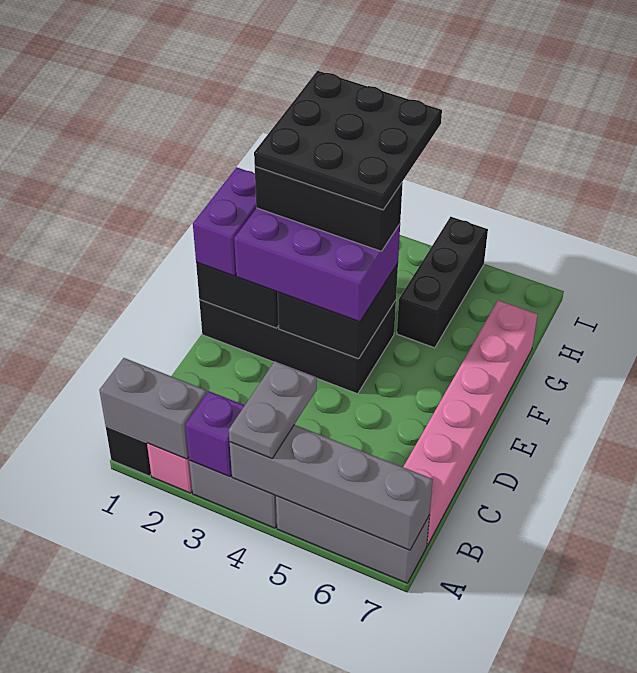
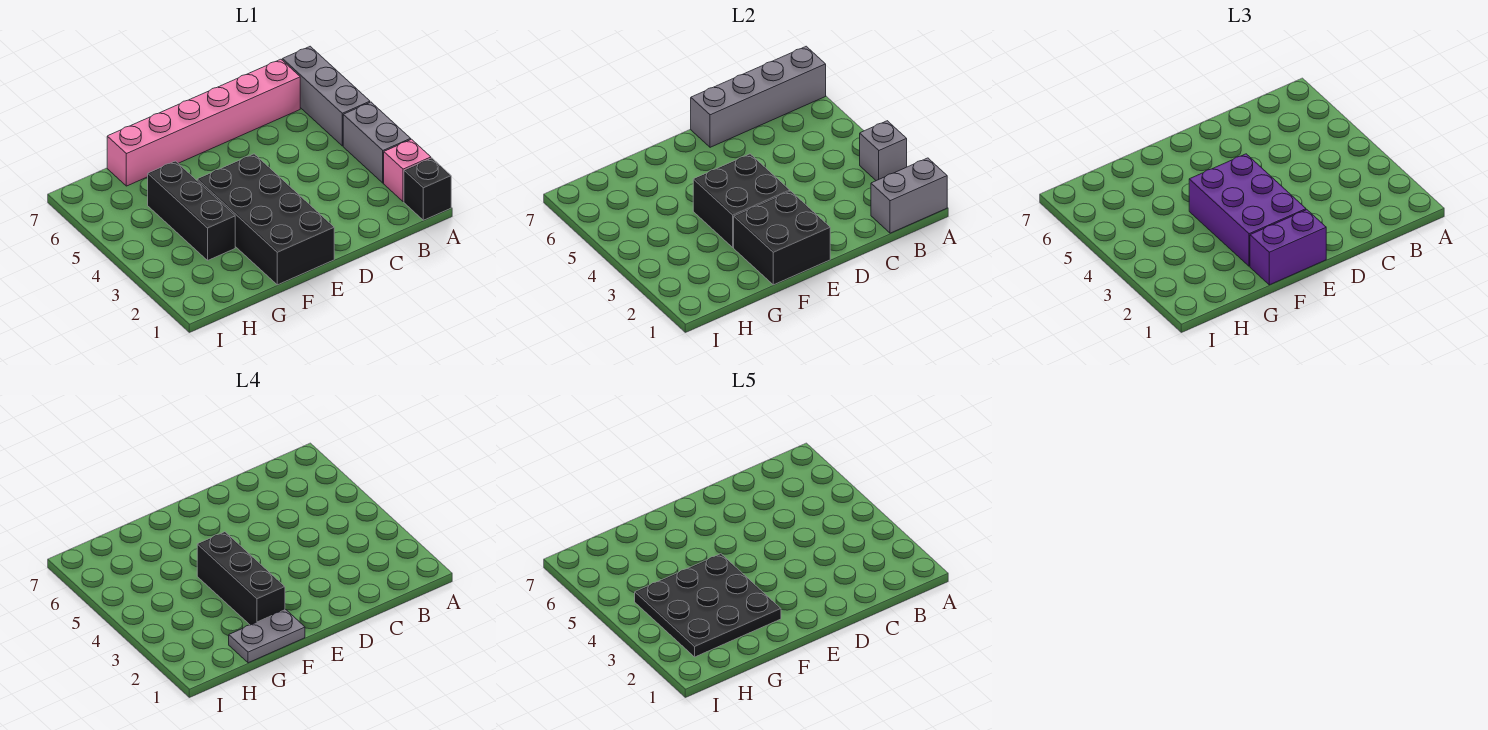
grey 1x2 brick [99,358,207,459] -> grey 1x2 brick turned to [871,158,947,233]
purple 1x1 brick [185,391,245,477] -> grey 1x1 brick [860,121,907,181]
grey 1x4 brick [230,425,433,550] -> grey 1x4 brick turned to [691,46,826,147]
grey 1x2 plate [229,361,317,458] -> grey 1x2 plate moved to [229,609,305,663]
black 1x3 brick [397,217,488,348] -> black 1x3 brick turned to [148,161,235,260]

